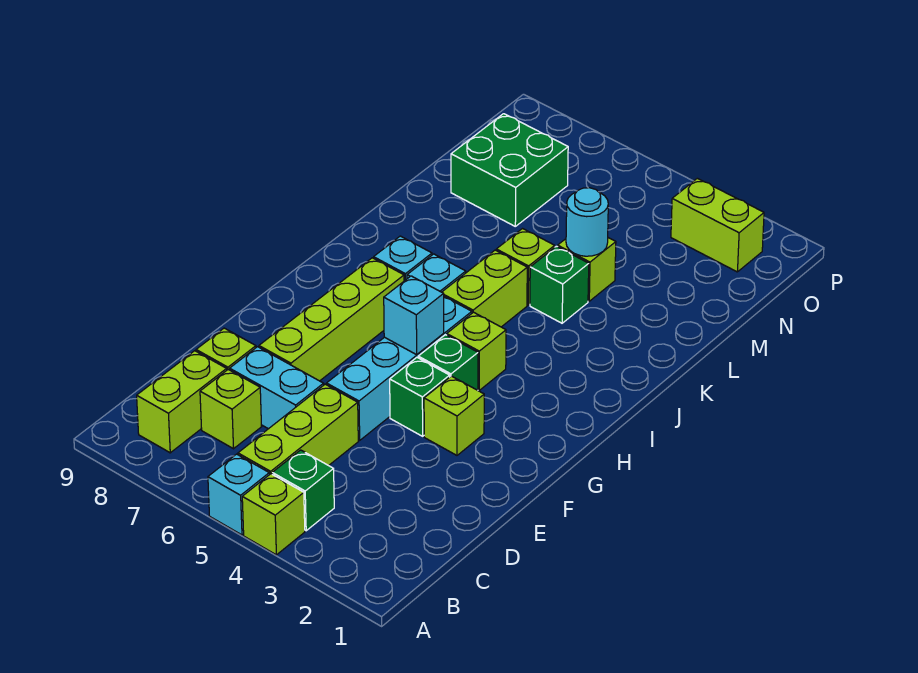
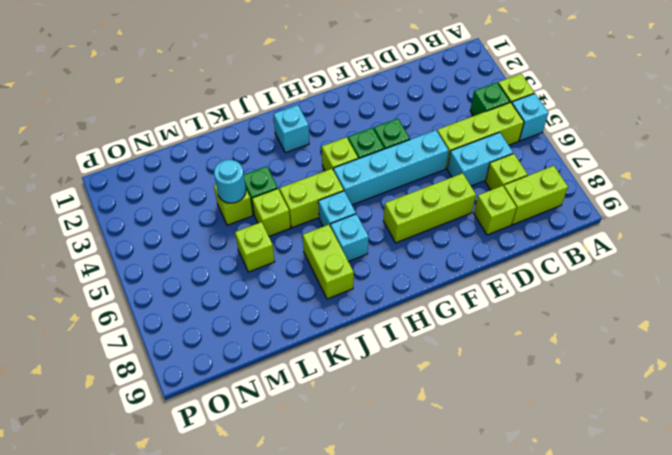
cyan 1x2 brick [230,347,324,429] -> cyan 1x2 brick turned to [447,132,513,186]
lime 1x4 brick [259,258,404,381] -> lime 1x3 brick [384,173,476,243]
lime 1x1 brick [424,376,484,455] -> lime 1x1 brick moved to [235,222,275,272]
cyan 1x1 brick [384,276,444,355] -> cyan 1x1 brick moved to [274,105,309,153]
green 2x2 brick [451,114,568,226] -> none
lime 1x2 brick [671,178,764,272] -> lime 1x2 brick moved to [303,225,354,299]

